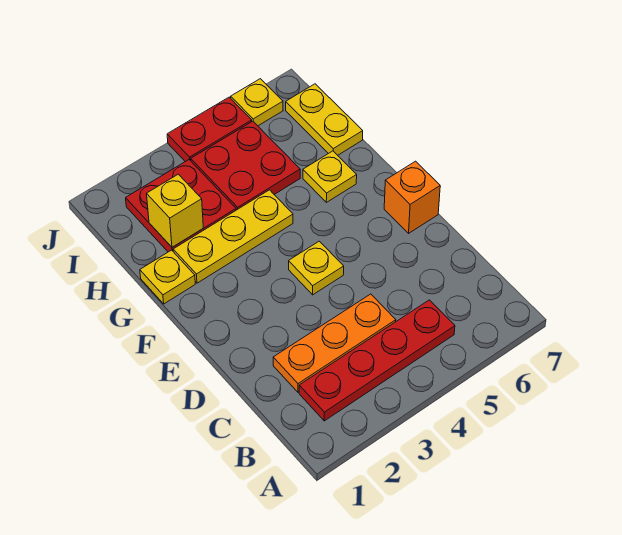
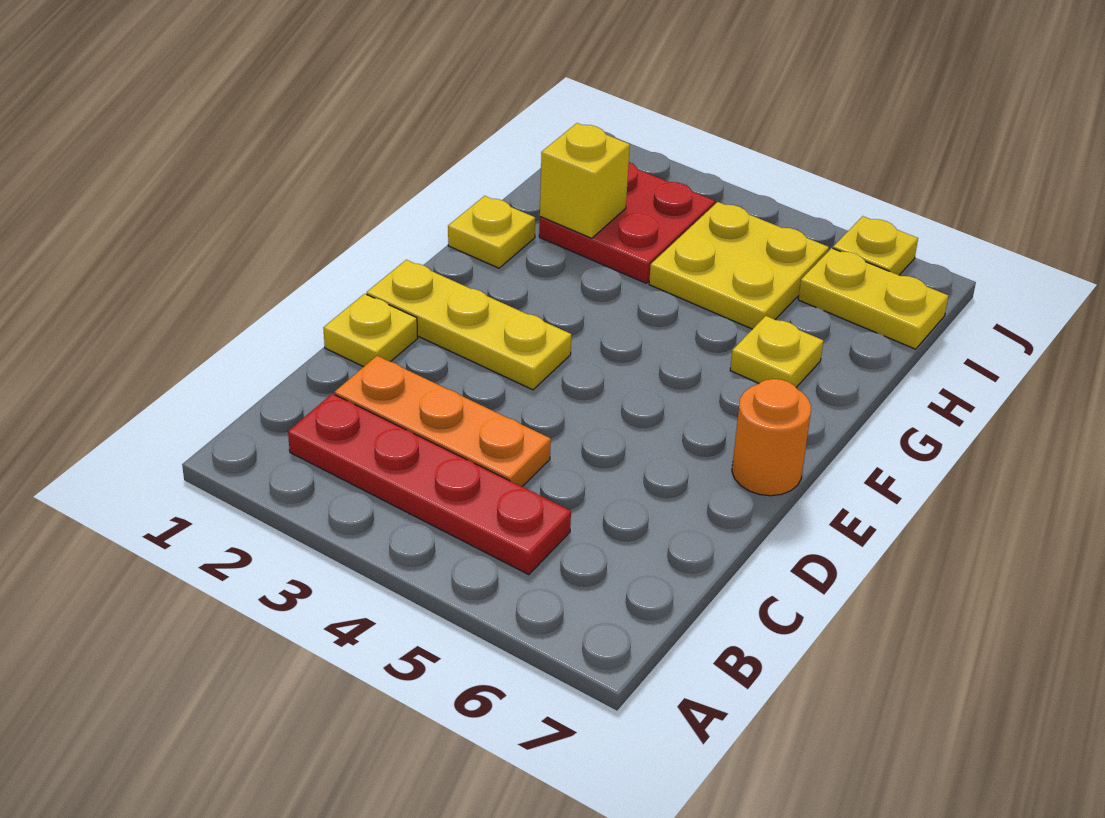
yellow 1x1 plate [289,241,344,295] -> yellow 1x1 plate moved to [323,294,418,367]
orange 1x1 brick [384,161,440,233] -> orange 1x1 round brick [732,379,811,496]
yellow 1x3 plate [173,190,293,283] -> yellow 1x3 plate moved to [367,260,571,390]
red 2x2 plate [191,121,300,210] -> yellow 2x2 plate [649,202,829,329]
yellow 1x2 plate [286,84,363,155] -> yellow 1x2 plate turned to [798,248,948,349]
red 1x2 plate [167,97,252,162] -> none

